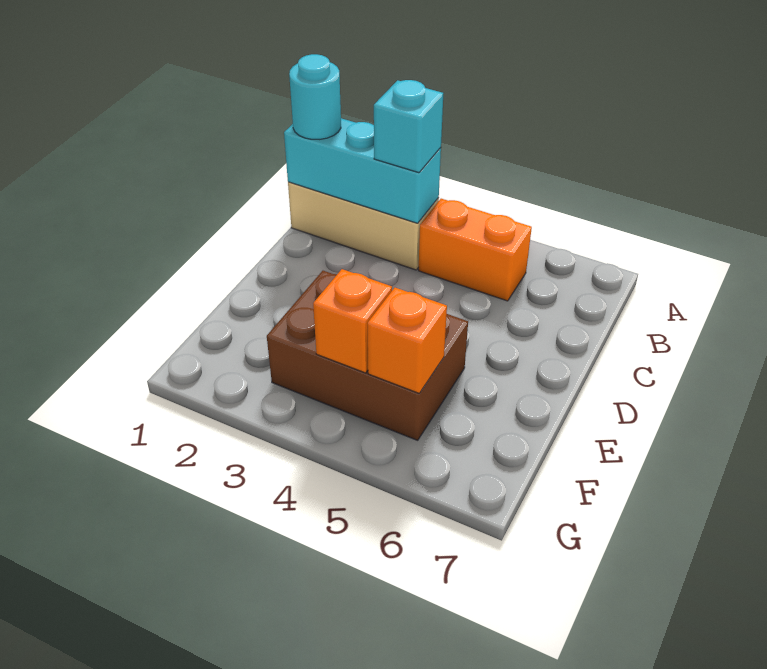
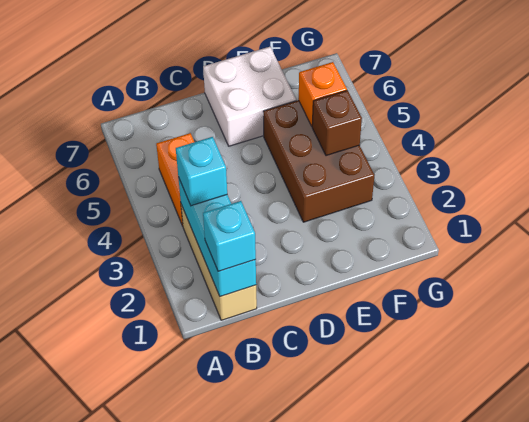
cyan 1x1 round brick [289,54,341,139] -> cyan 1x1 brick [203,201,256,271]
none -> white 2x2 brick [203,47,296,146]
orange 1x1 brick [313,269,392,373] -> brown 1x1 brick [312,90,362,156]

